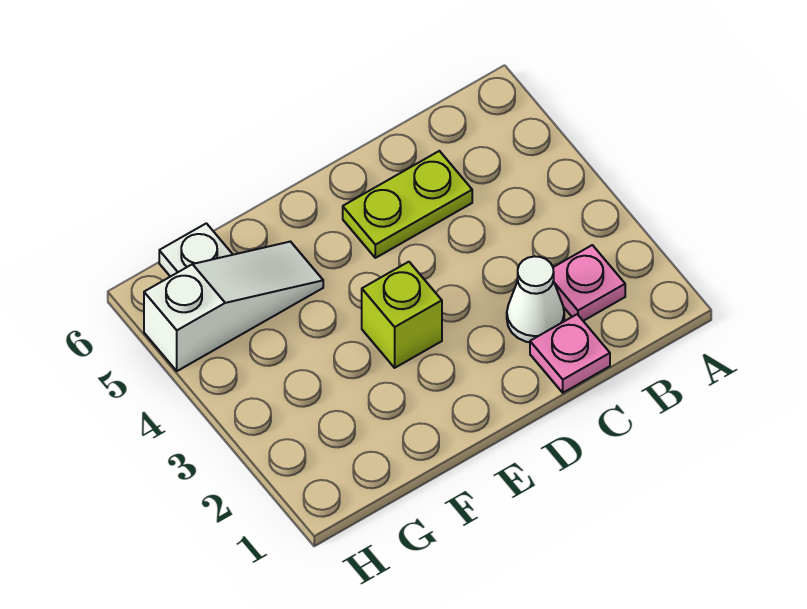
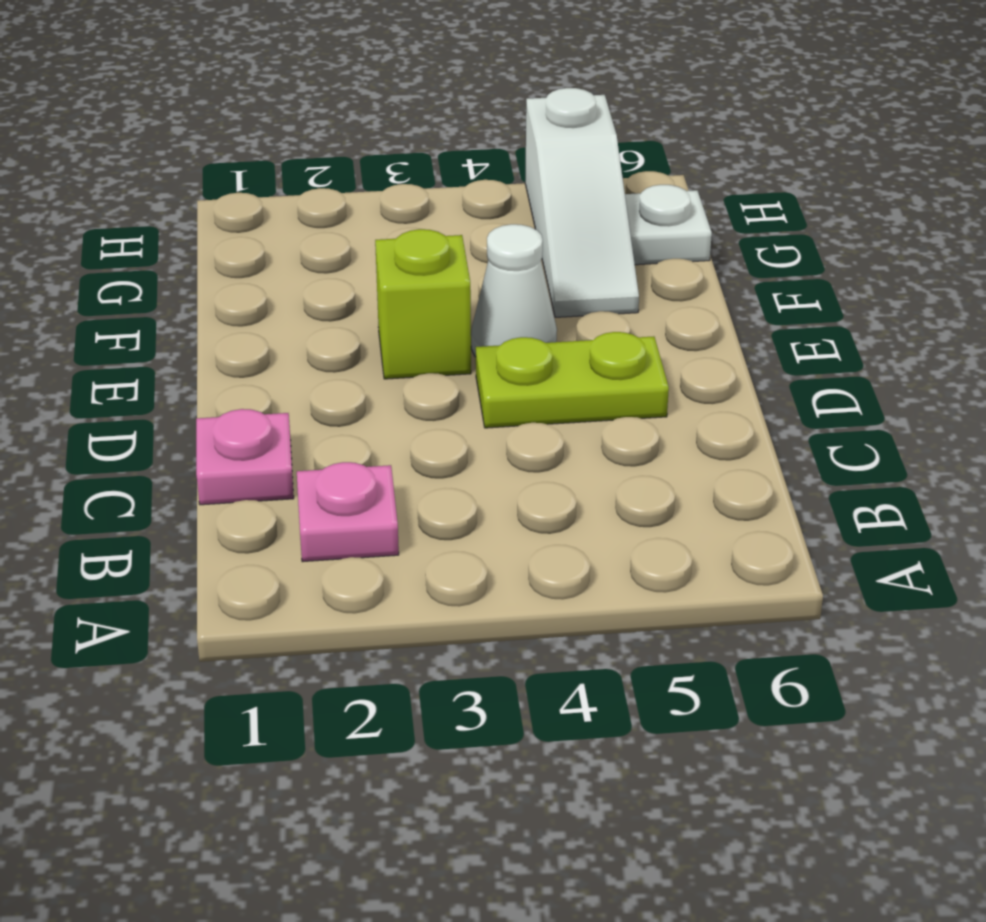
white 1x1 cone [507,256,564,342] -> white 1x1 cone moved to [471,224,557,357]
lime 1x2 plate [343,151,472,258] -> lime 1x2 plate turned to [476,332,669,428]

